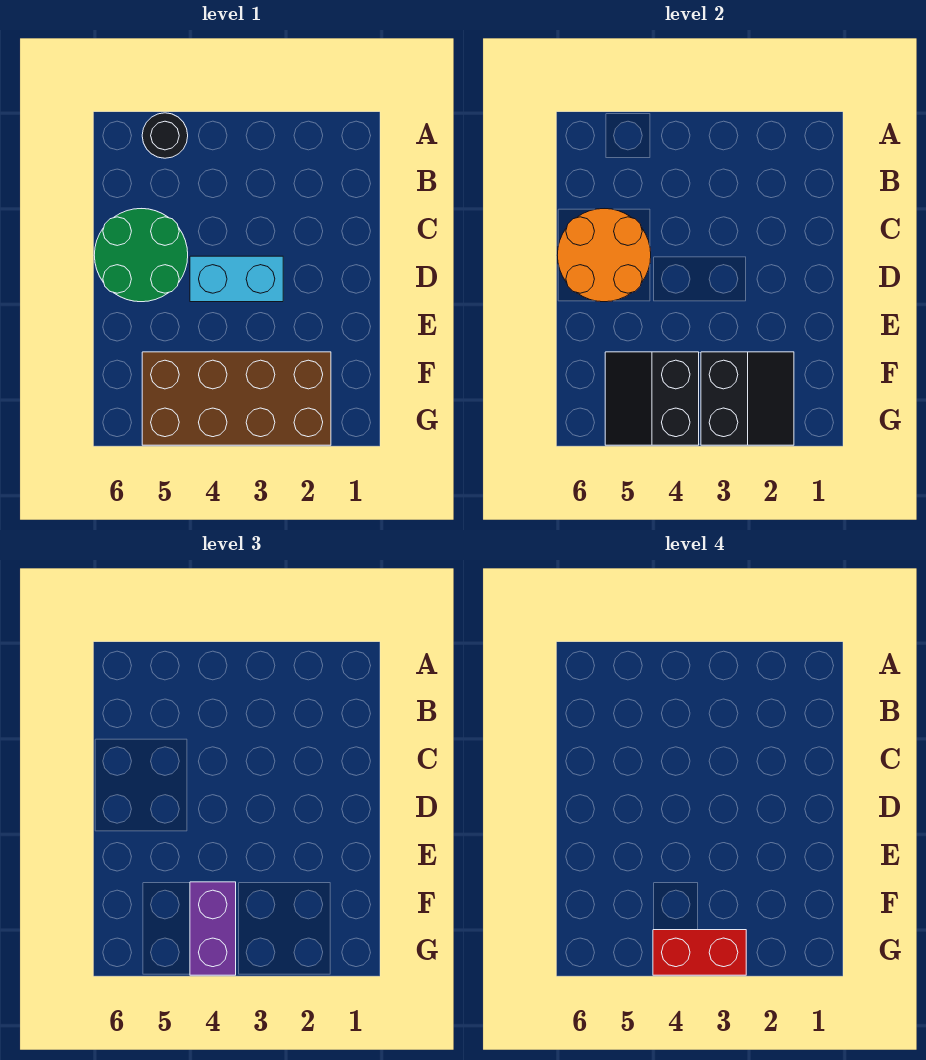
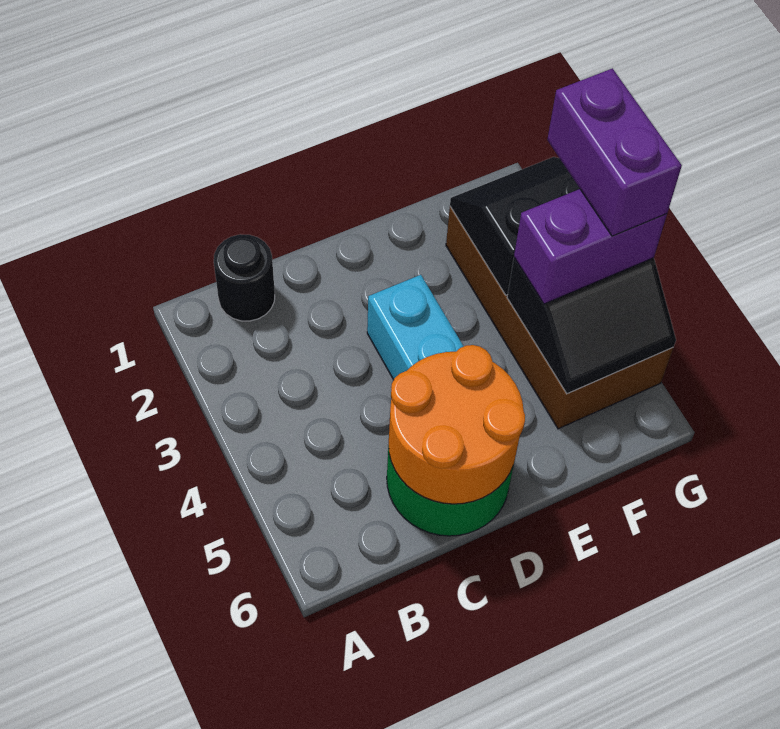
black 1x1 round brick [142,113,188,158] -> black 1x1 round brick moved to [214,234,275,321]
red 1x2 brick [653,930,746,975] -> purple 1x2 brick [547,68,682,236]

